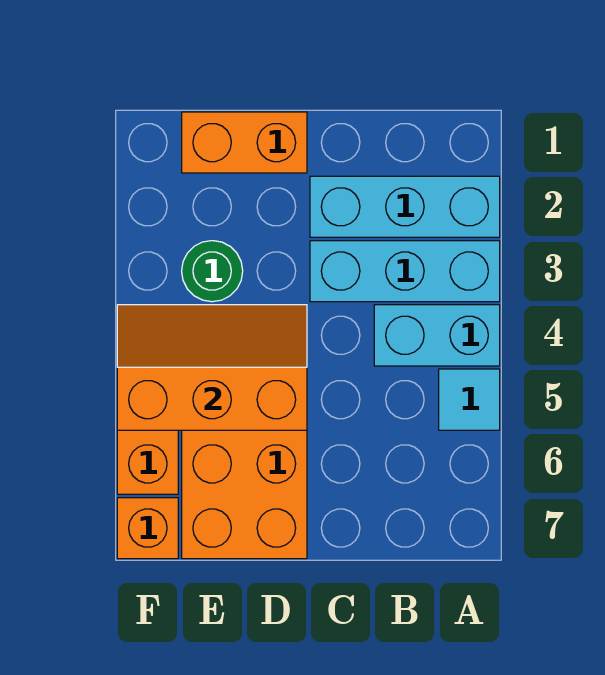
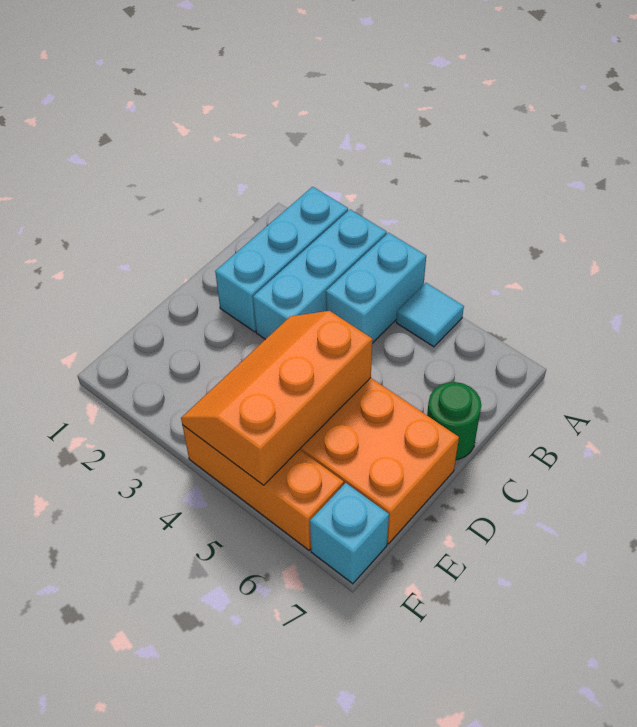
orange 1x2 brick [182,112,307,173] -> none
green 1x1 round brick [182,241,243,302] -> green 1x1 round brick moved to [427,382,481,460]
orange 1x1 brick [117,498,178,559] -> cyan 1x1 brick [310,483,389,584]

